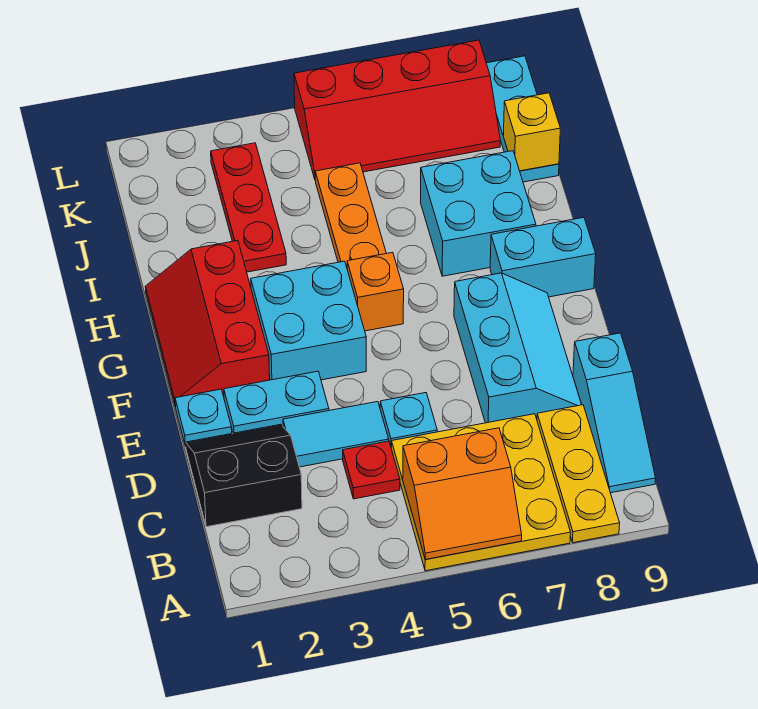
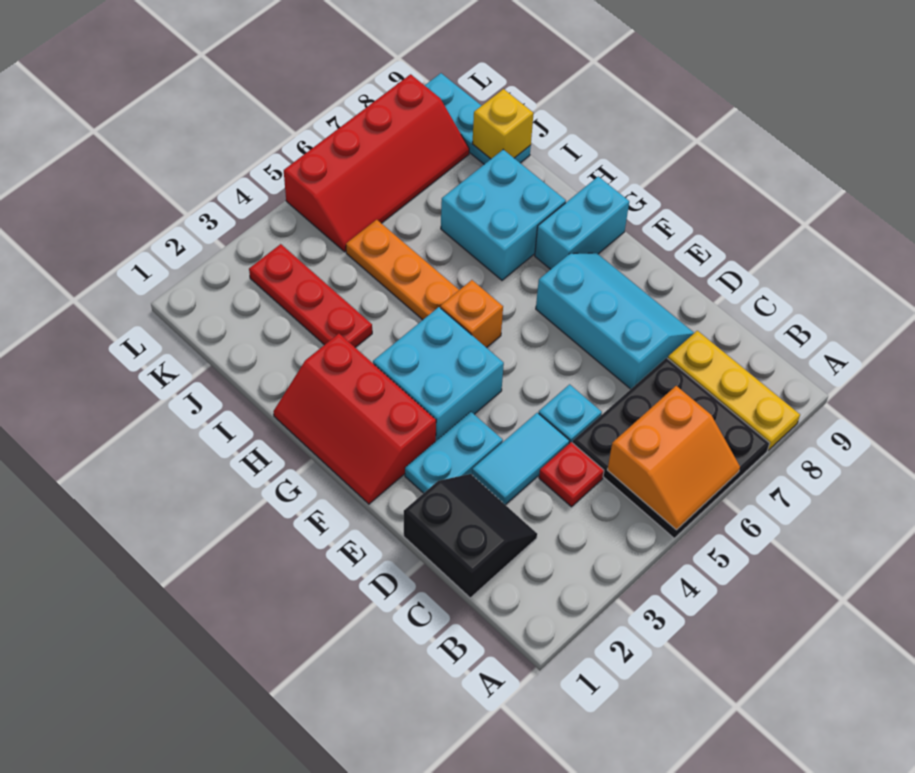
yellow 3x3 plate [391,414,571,571] -> black 3x3 plate [572,358,770,538]
cyan 1x3 slope [573,333,656,493] -> none
black 2x2 slope [186,424,302,527] -> black 2x2 slope turned to [404,474,537,598]
cyan 1x1 plate [175,389,232,446] -> none

